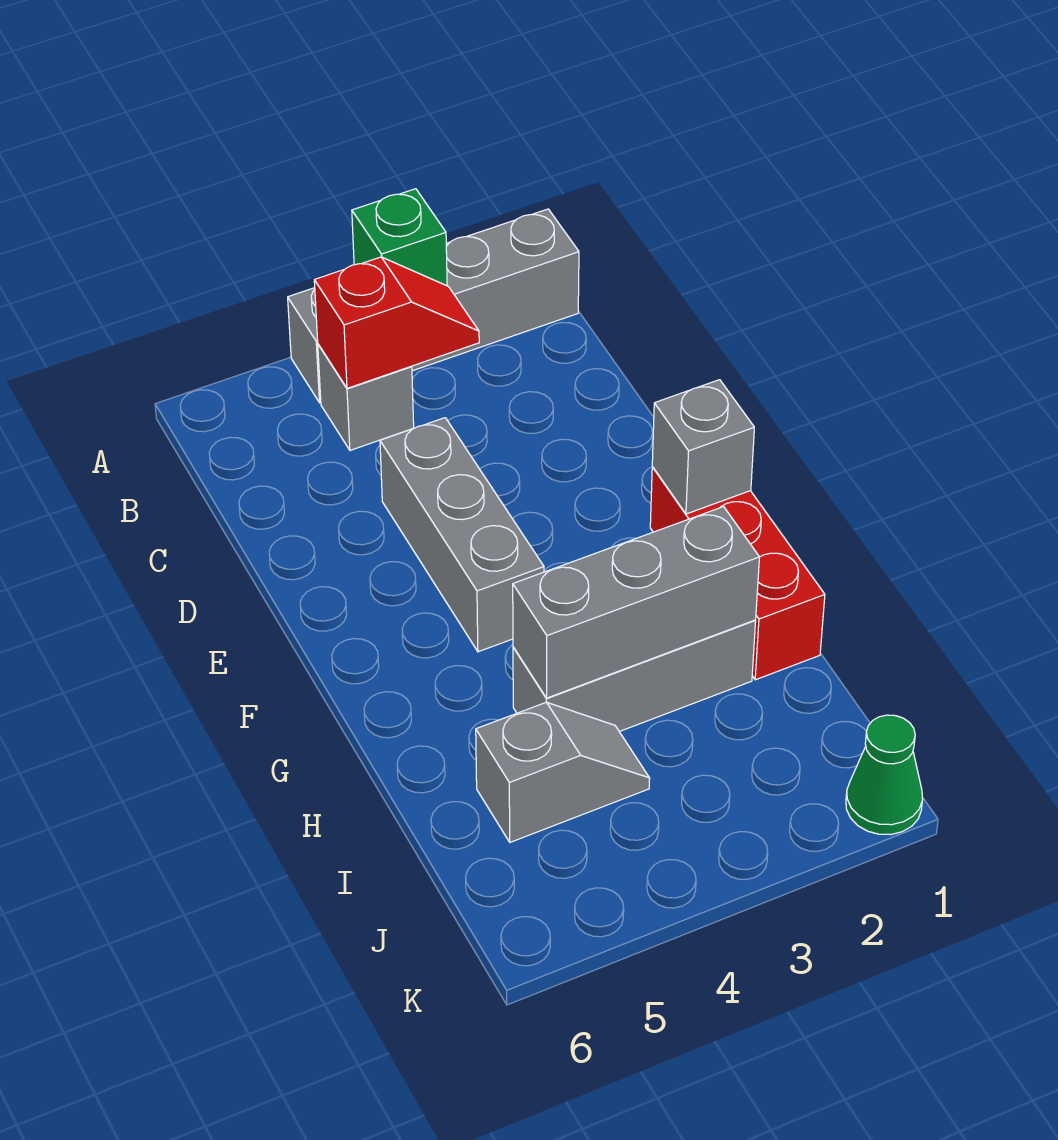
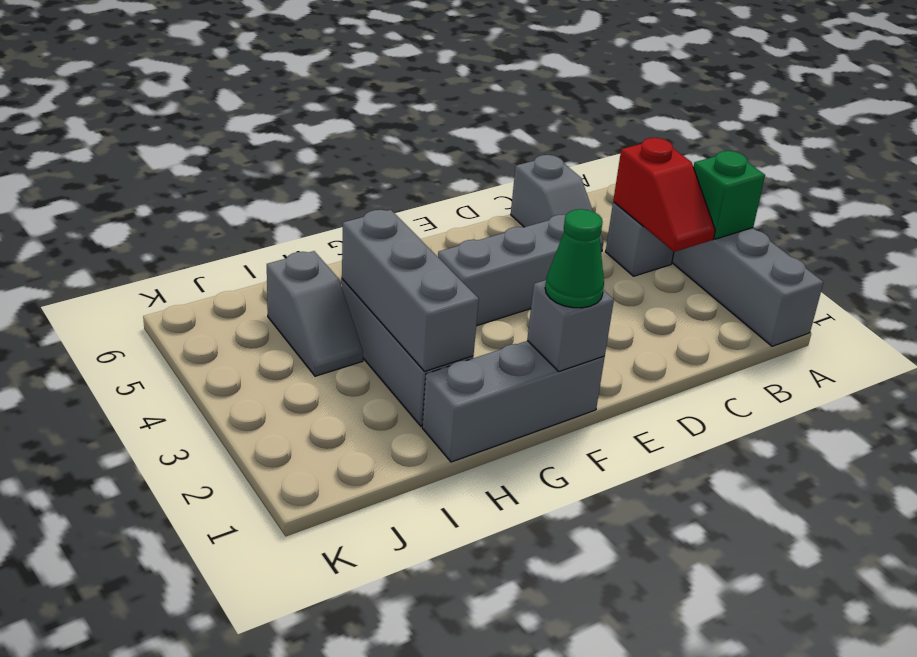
none -> grey 1x2 slope [511,155,603,252]
red 1x3 brick [650,467,825,680] -> grey 1x3 brick [422,341,605,462]
green 1x1 cone [846,715,923,835] -> green 1x1 cone moved to [545,209,604,308]

